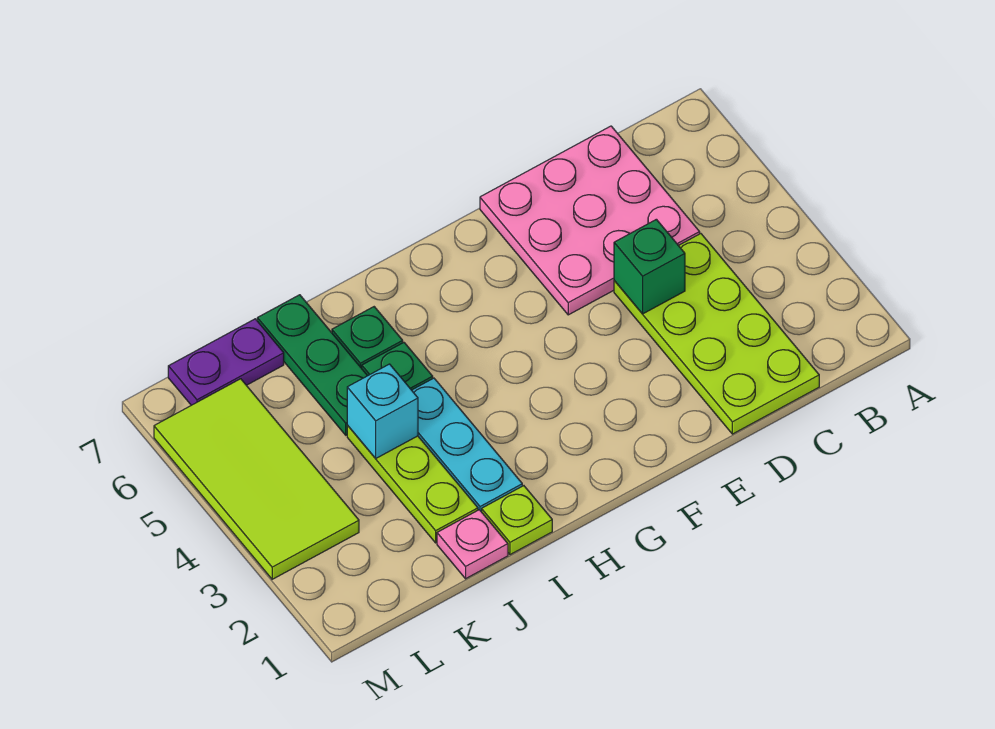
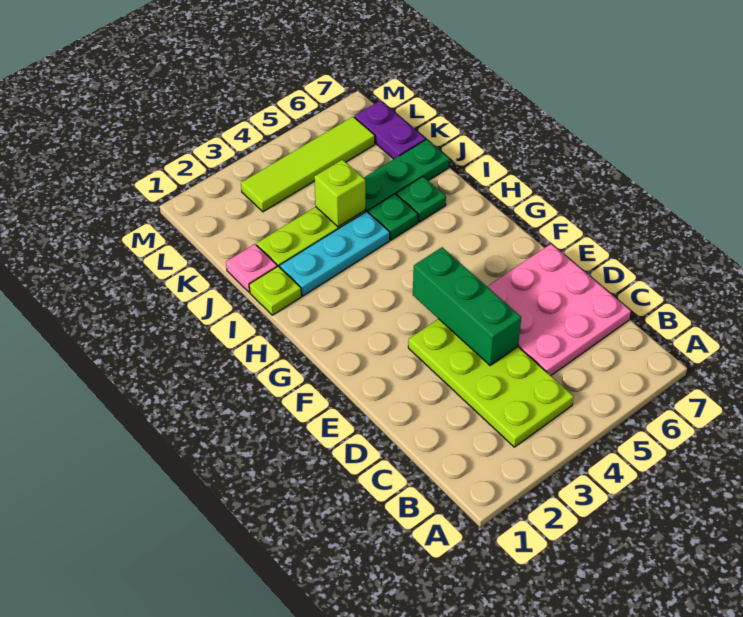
lime 2x4 plate [614,234,819,434] -> lime 2x4 plate turned to [408,319,574,447]
green 1x1 brick [614,219,685,314] -> green 1x3 brick [413,247,521,365]
cyan 1x1 brick [347,364,418,458] -> lime 1x1 brick [314,160,365,227]
lime 2x4 tile [154,379,359,579] -> lime 1x4 tile [241,117,375,212]

